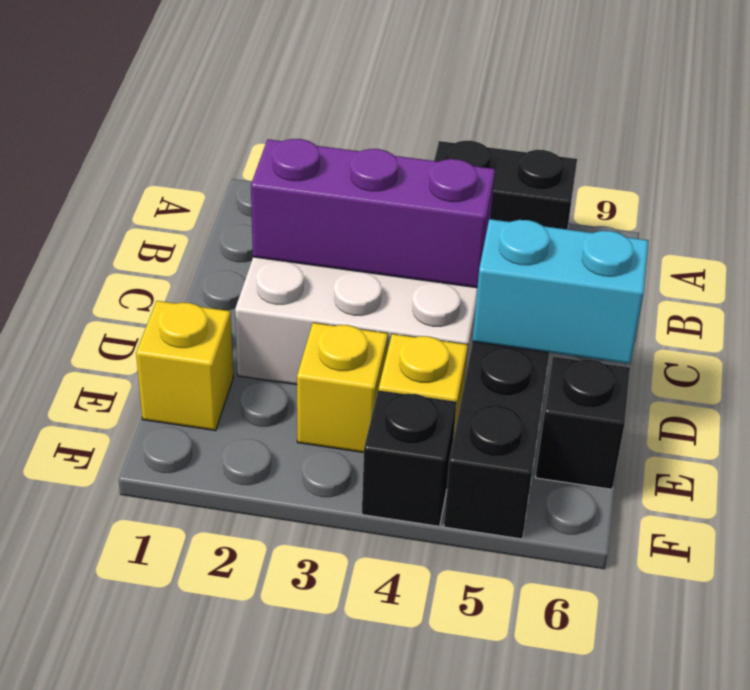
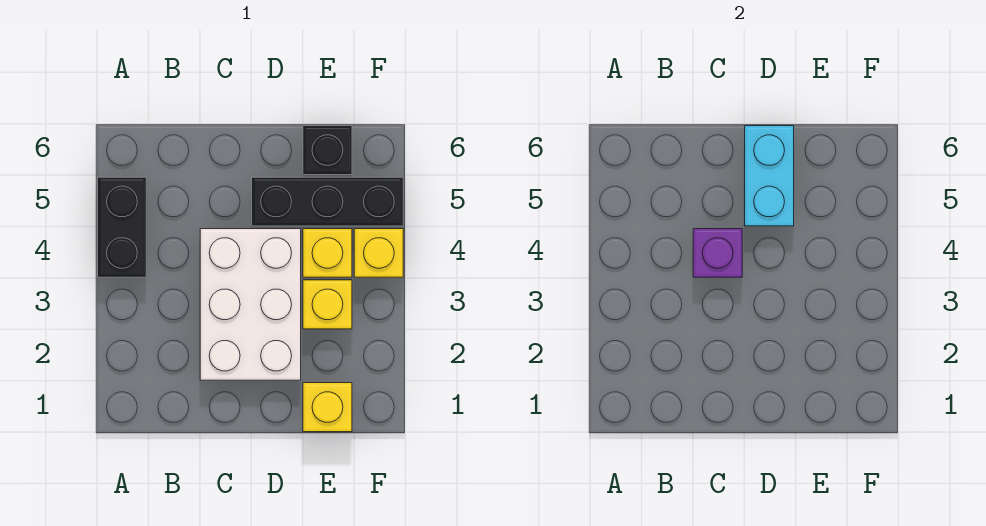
purple 1x3 brick [251,139,495,288] -> purple 1x1 brick [693,229,742,277]
black 1x1 brick [362,390,457,526] -> yellow 1x1 brick [354,229,403,277]

